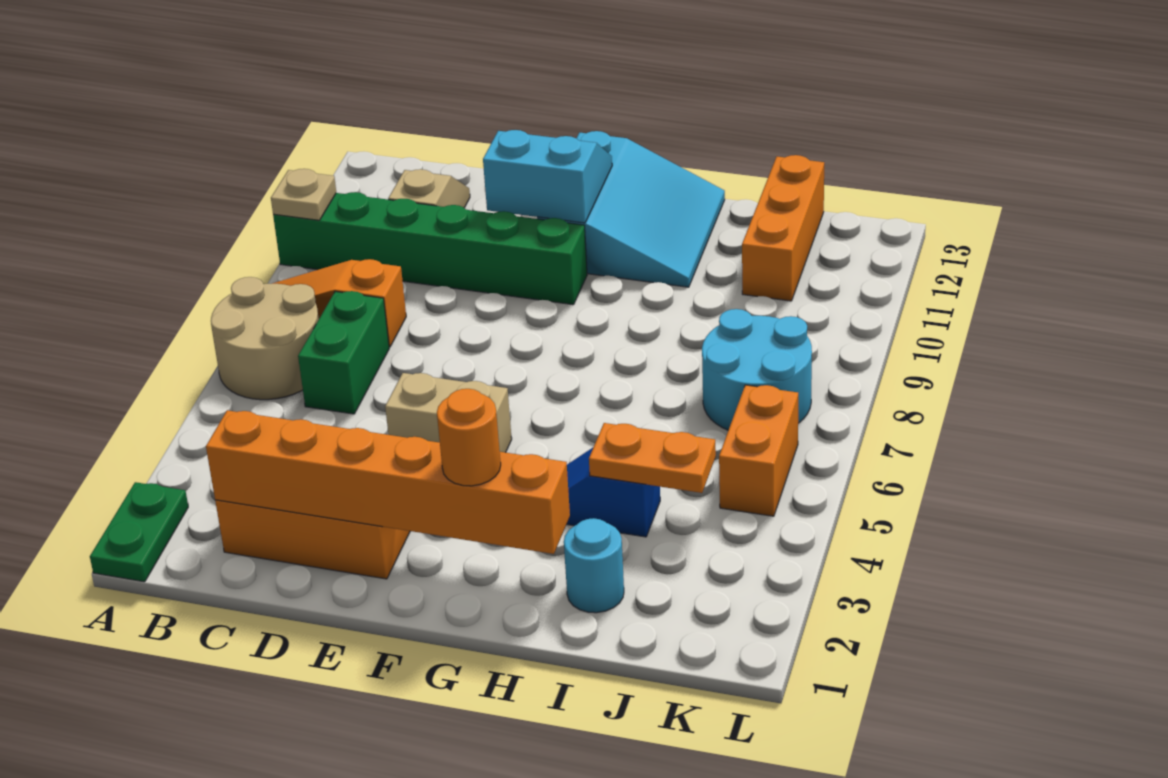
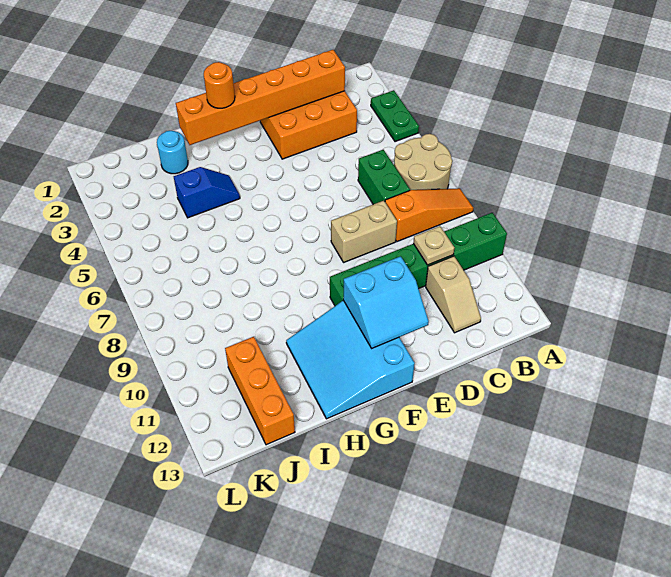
green 1x2 plate [90,482,188,582] -> green 1x2 plate moved to [371,90,419,142]
tan 1x1 plate [271,169,336,220] -> tan 1x1 plate moved to [413,226,454,265]
tan 1x2 brick [385,373,512,453] -> tan 1x2 brick moved to [331,201,397,263]
orange 1x2 plate [589,423,716,493] -> none
cyan 2x2 round brick [702,309,812,430] -> none
orange 1x2 brick [719,385,798,516] -> none

